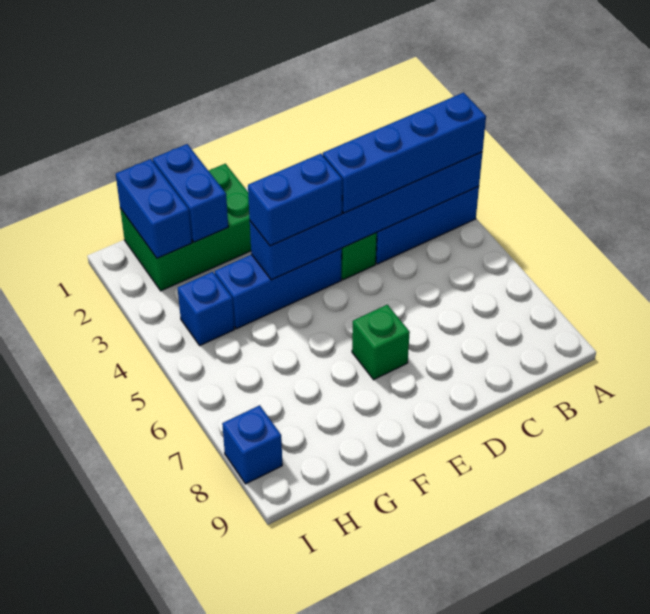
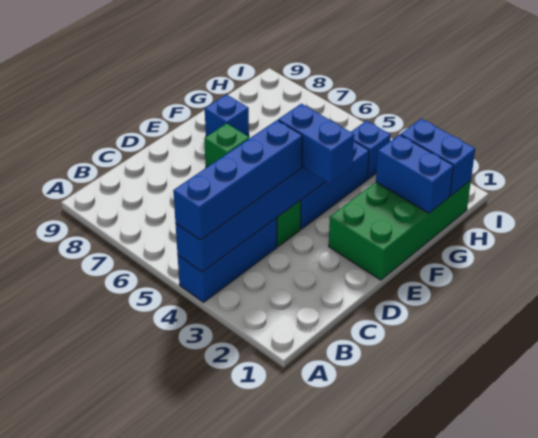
blue 1x2 brick [248,154,342,246] -> blue 1x2 brick turned to [278,104,354,183]
green 2x3 brick [120,164,251,291] -> green 2x4 brick [329,180,471,280]
blue 1x1 brick [222,405,282,484] -> blue 1x1 brick moved to [205,94,249,137]

